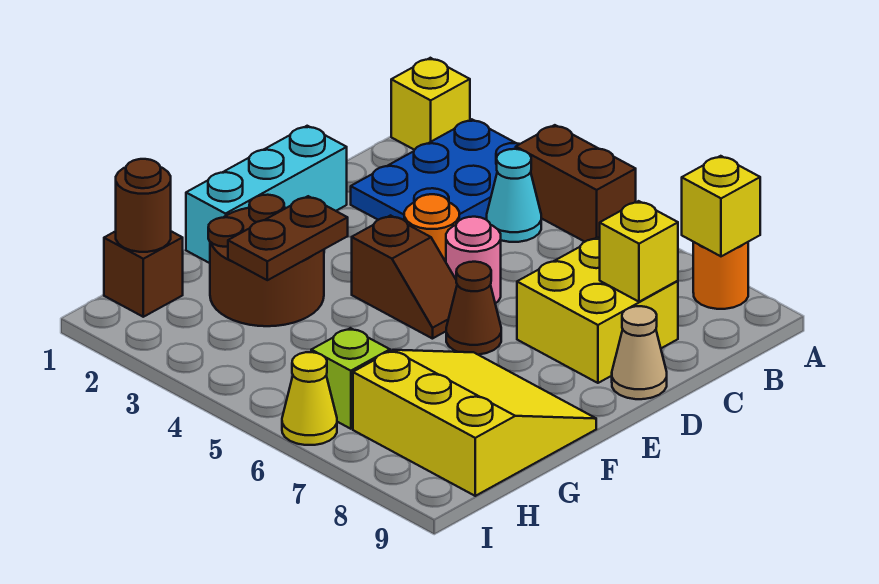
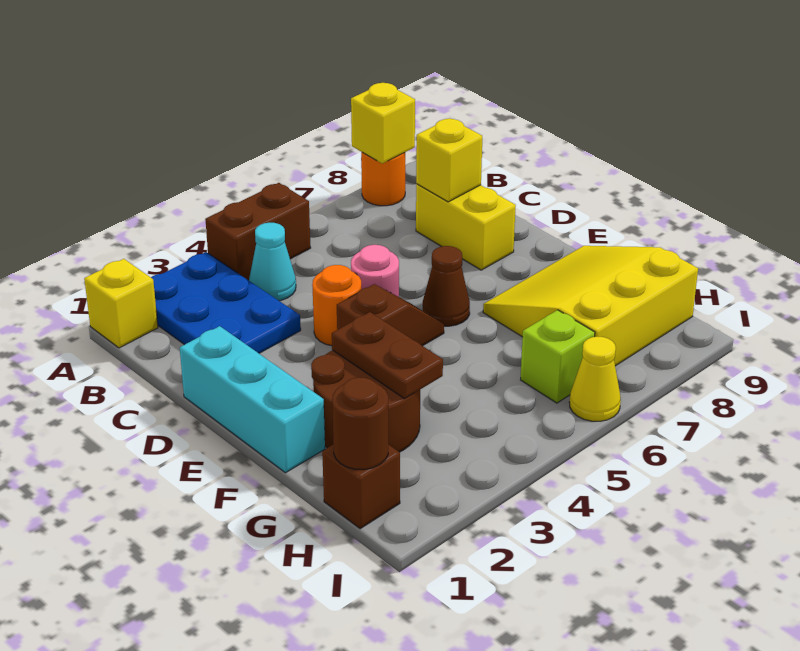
yellow 2x2 brick [517,237,678,383] -> yellow 1x2 brick [416,184,516,270]
tan 1x1 cone [612,306,667,399] -> none

